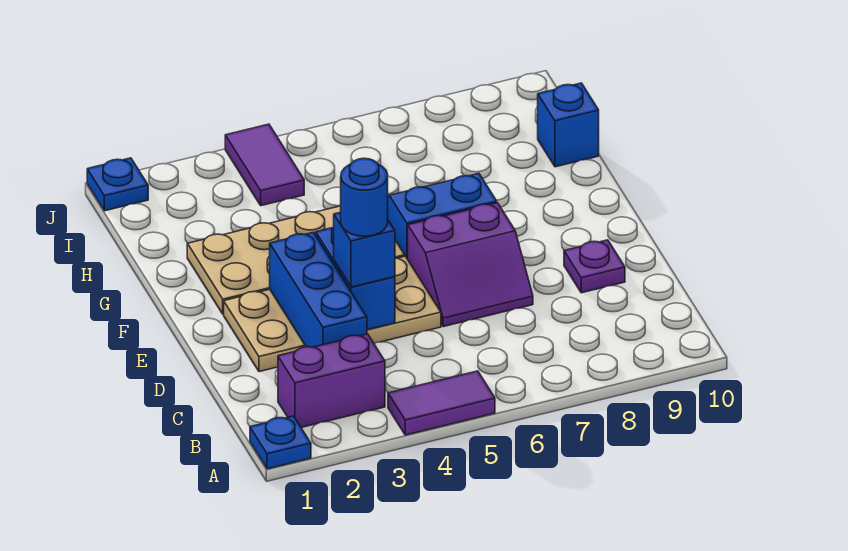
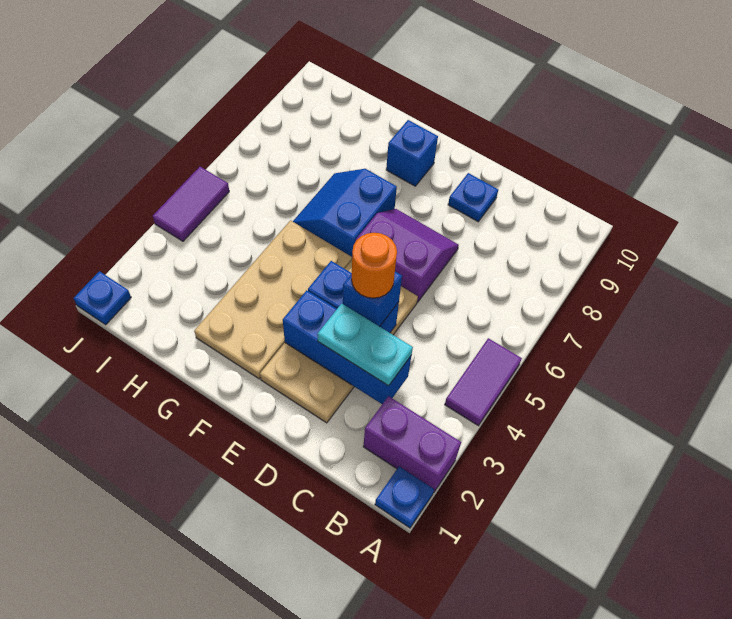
purple 1x2 brick [278,334,385,427] -> purple 1x2 brick turned to [363,396,461,493]
none -> cyan 1x2 plate [318,304,413,386]
blue 1x1 round brick [341,158,388,236] -> orange 1x1 round brick [351,233,397,298]
purple 2x2 slope [408,203,533,327] -> purple 2x2 slope turned to [355,209,459,302]
purple 1x1 plate [564,240,625,293] -> blue 1x1 plate [448,173,498,222]
blue 1x1 brick [538,83,599,167] -> blue 1x1 brick moved to [386,120,438,186]
purple 1x2 tile [225,124,304,206] -> purple 1x2 tile turned to [153,167,229,241]

